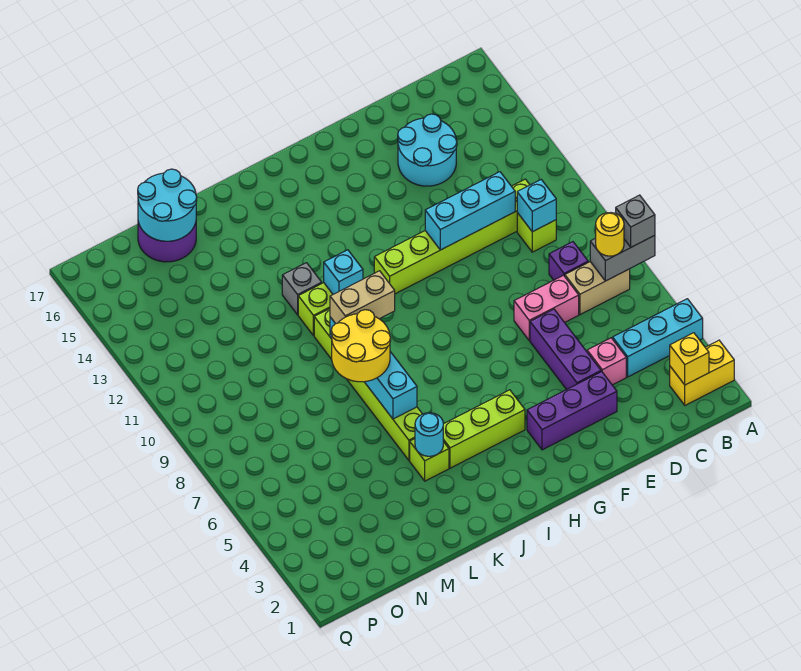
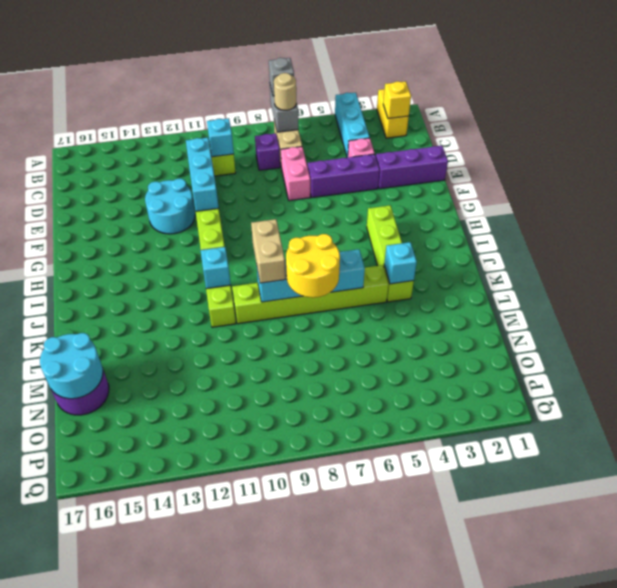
yellow 1x1 round brick [596,213,624,256] -> tan 1x1 round brick [274,73,296,110]
cyan 2x2 round brick [398,114,457,186] -> cyan 2x2 round brick moved to [145,179,195,234]
purple 1x3 brick [527,372,617,450] -> purple 1x3 brick turned to [376,146,448,189]
cyan 1x1 round brick [415,413,443,456] -> cyan 1x1 brick [384,242,417,284]
grey 1x1 brick [282,263,322,315] -> none

